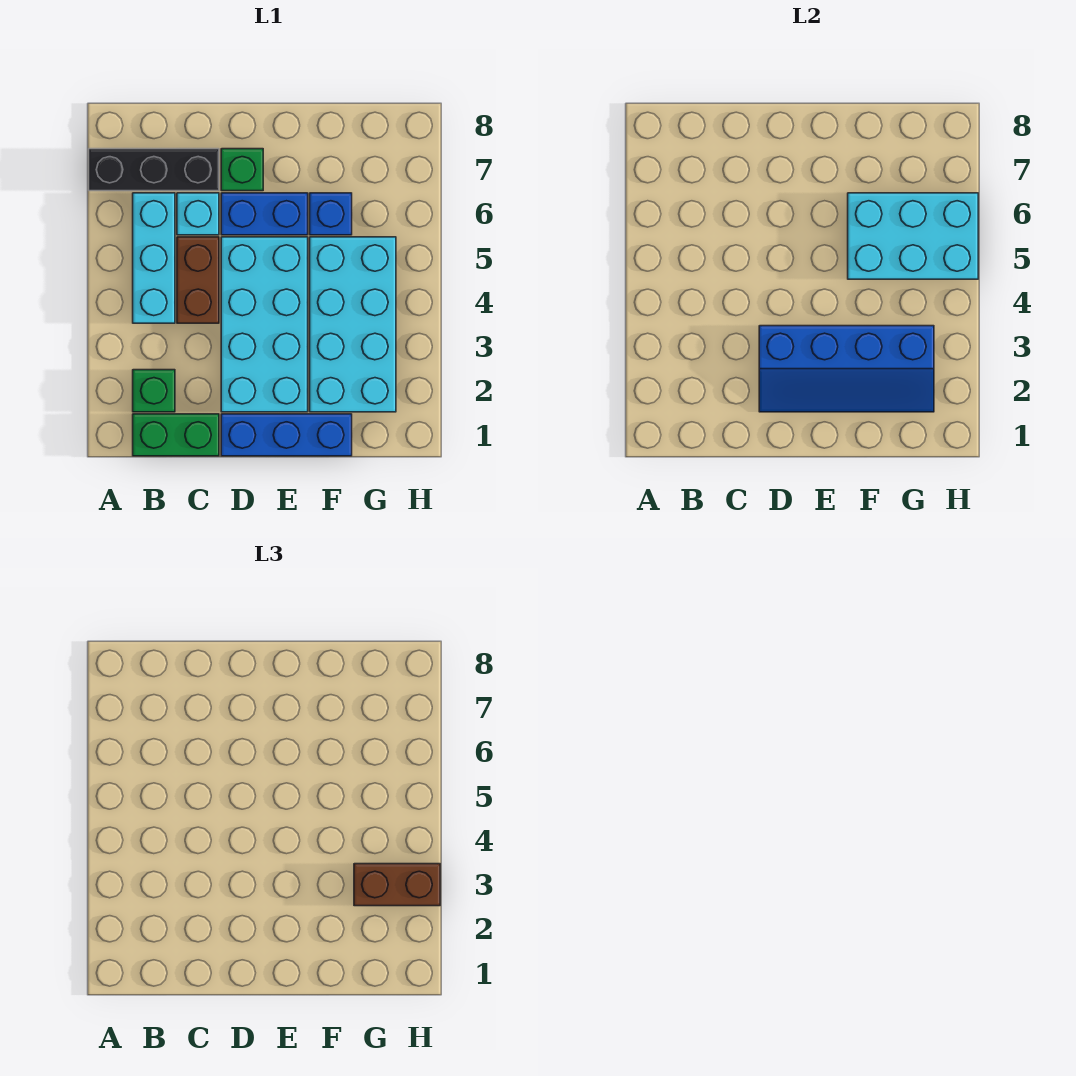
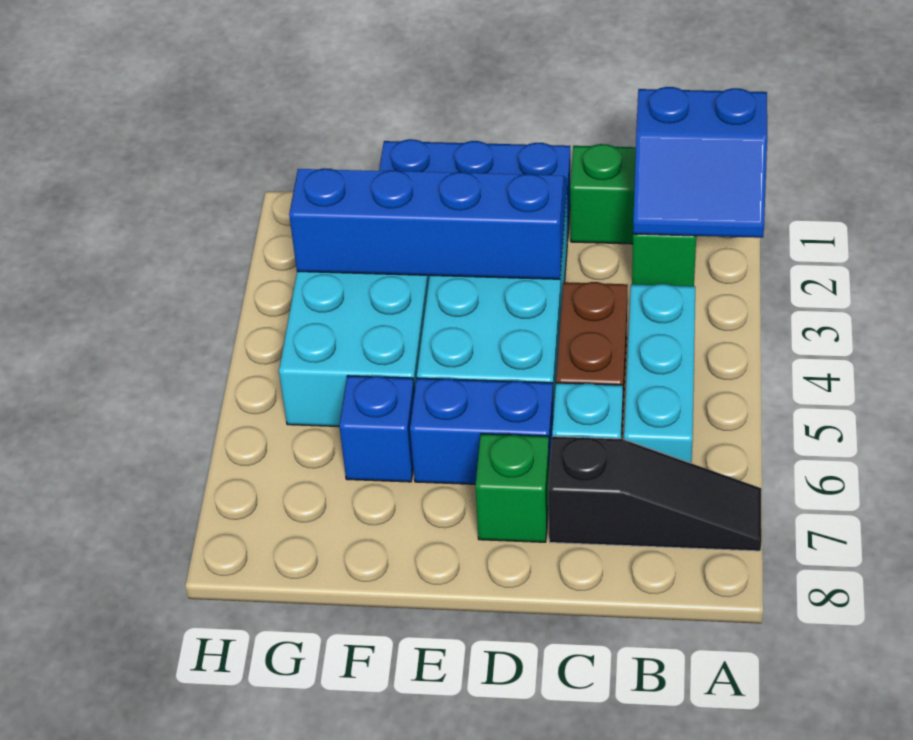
none -> blue 2x2 slope [633,87,767,238]
black 1x3 brick [89,149,219,191] -> black 1x3 slope [548,436,762,551]
cyan 2x3 brick [848,193,978,279] -> none
brown 1x2 brick [354,864,440,906] -> none

